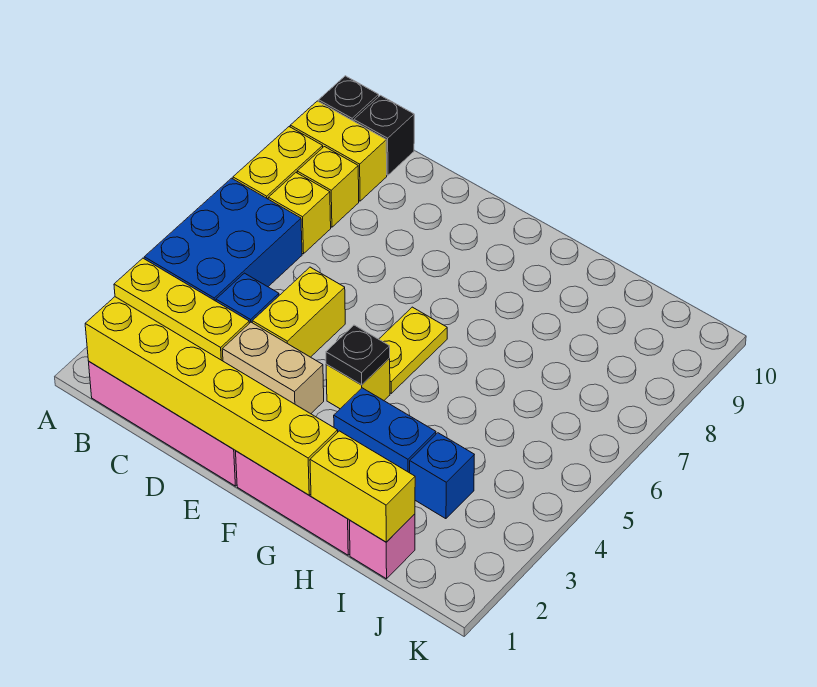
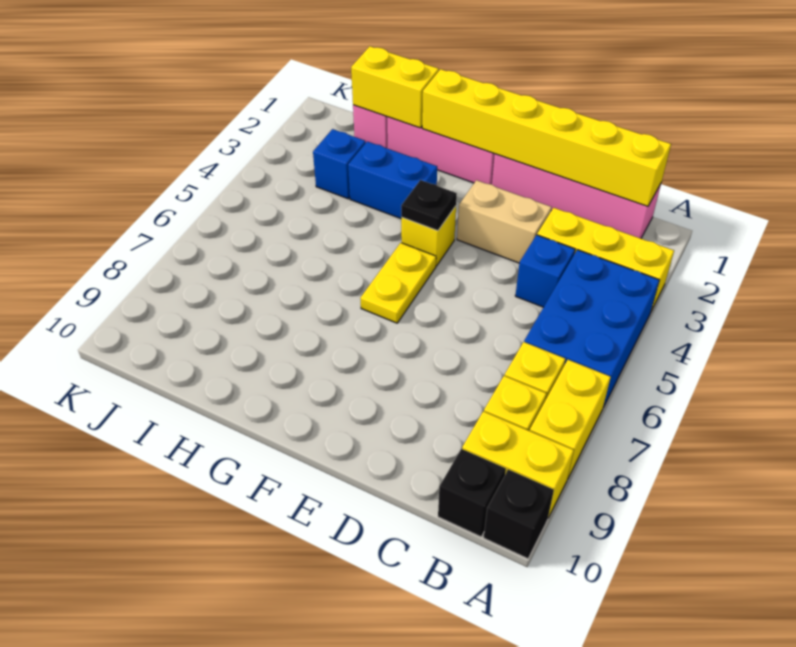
yellow 1x2 brick [252,267,345,357] -> none

